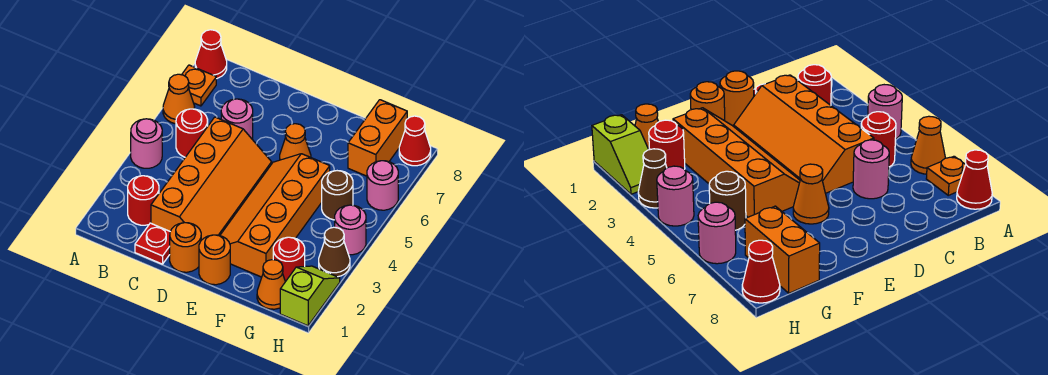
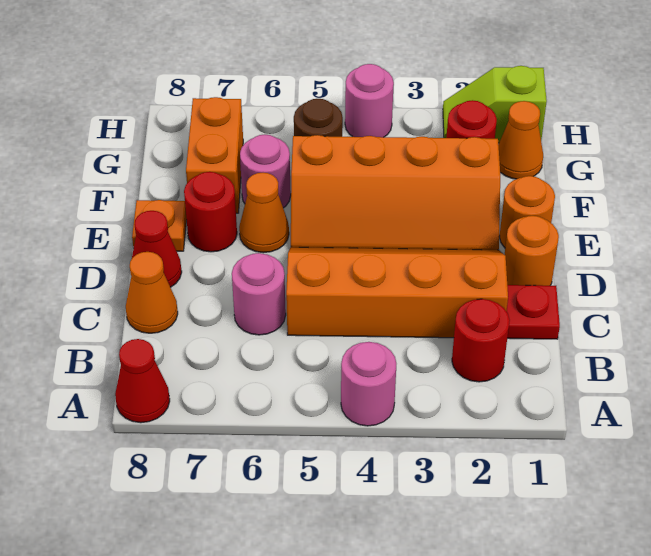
orange 1x1 cone [163,74,195,124] -> orange 1x1 cone moved to [126,252,178,333]
orange 1x1 plate [182,65,216,106] -> orange 1x1 plate moved to [132,200,187,251]
red 1x1 round brick [176,109,208,157] -> red 1x1 round brick moved to [184,172,237,252]
orange 1x2 brick [348,100,407,176] -> orange 1x2 brick turned to [186,97,243,213]
brown 1x1 cone [319,227,350,277] -> none
pink 1x1 round brick [367,161,398,210] -> pink 1x1 round brick moved to [240,135,291,208]
red 1x1 cone [399,116,431,166] -> red 1x1 cone moved to [132,211,182,287]

